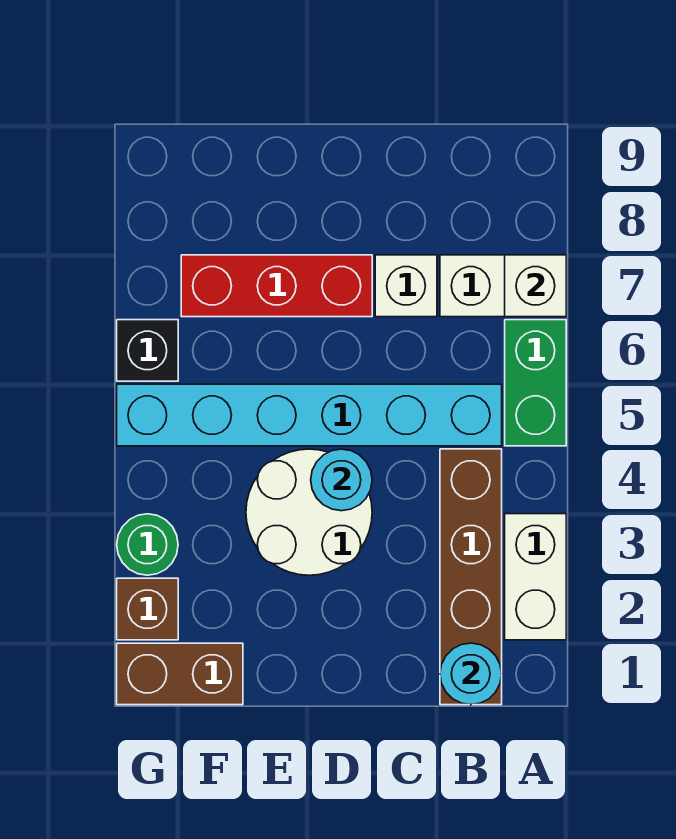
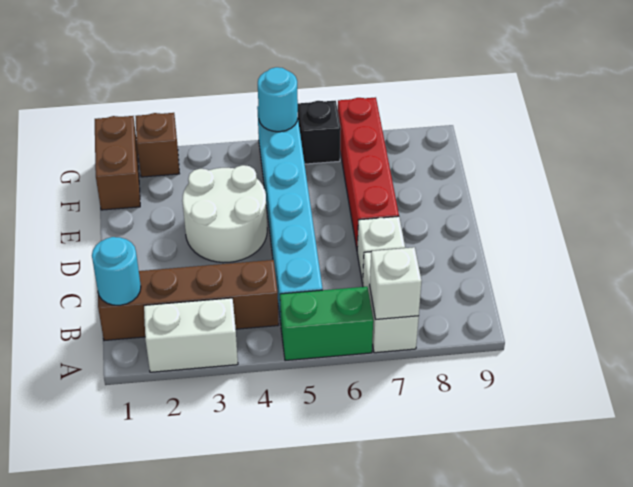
cyan 1x1 round brick [311,449,372,511] -> cyan 1x1 round brick moved to [258,67,298,132]
red 1x3 brick [181,255,372,317] -> red 1x4 brick [338,97,399,249]
green 1x1 round brick [117,514,178,575] -> none

